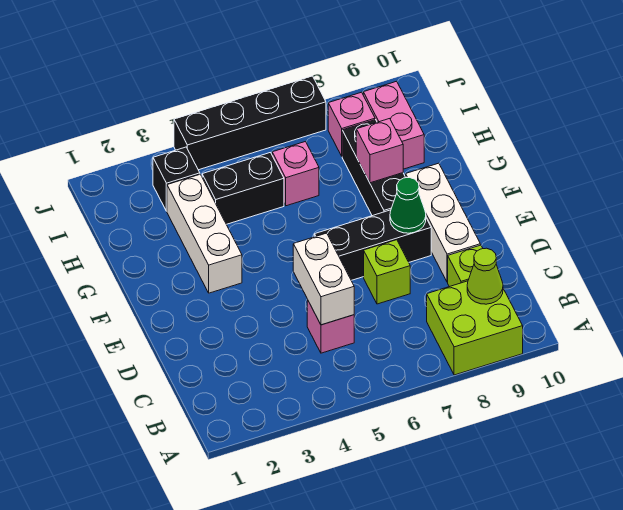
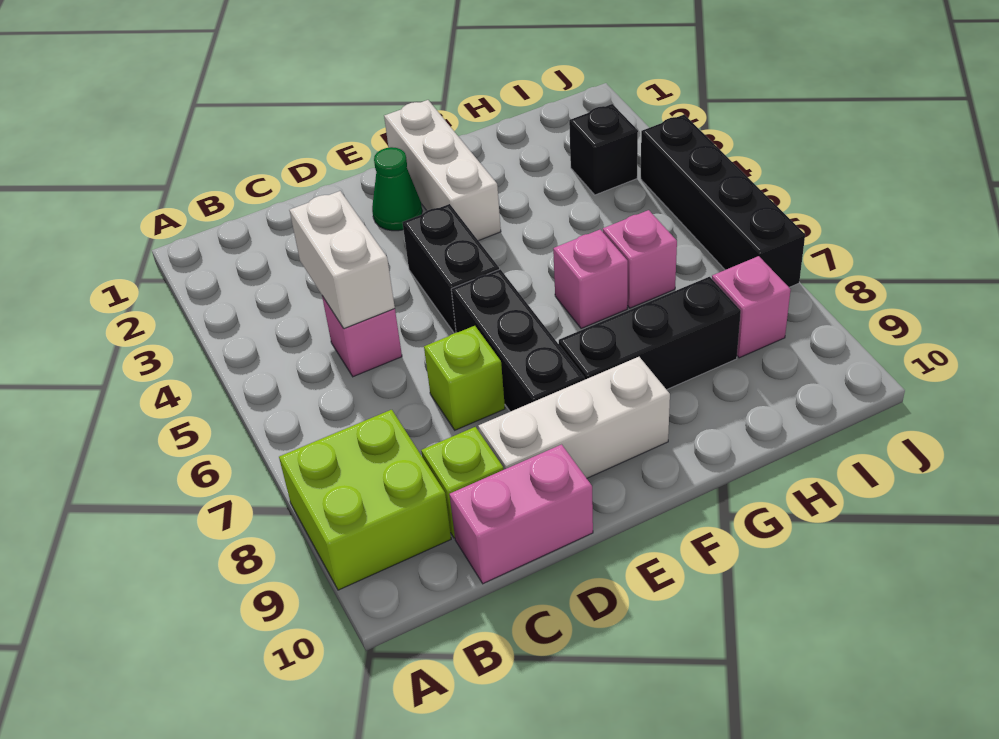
lime 1x1 cone [467,248,503,304] -> none
white 1x2 brick [293,233,354,325] -> white 1x2 brick turned to [289,191,395,329]
green 1x1 cone [390,177,426,233] -> green 1x1 cone moved to [372,147,422,231]
white 1x3 brick [167,175,242,293] -> white 1x3 brick turned to [384,100,501,241]
pink 1x1 brick [356,119,403,183] -> pink 1x1 brick moved to [553,230,628,329]
black 1x2 brick [202,153,284,224] -> black 1x2 brick moved to [403,204,499,333]
pink 1x2 brick [363,81,424,169] -> pink 1x2 brick moved to [449,444,593,584]

